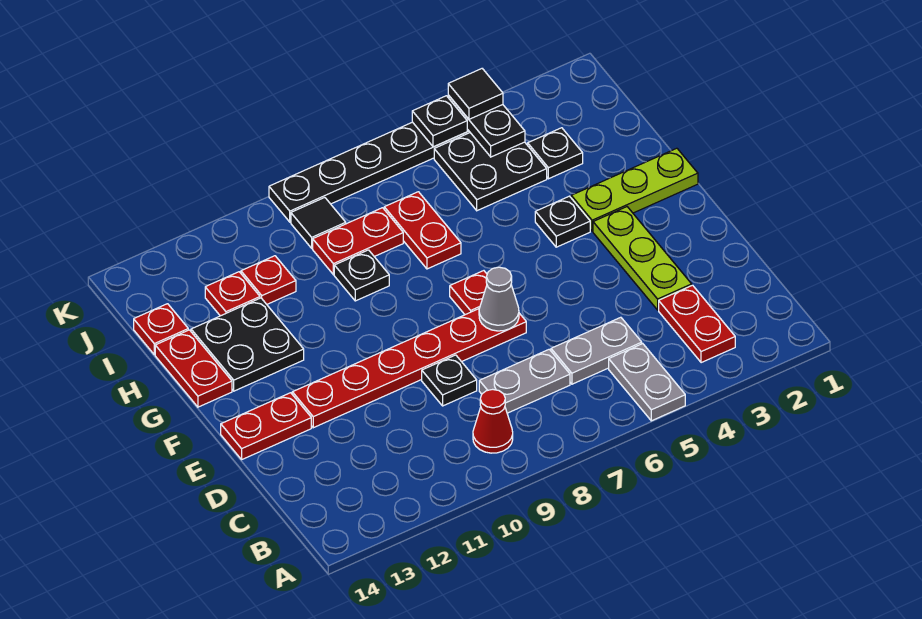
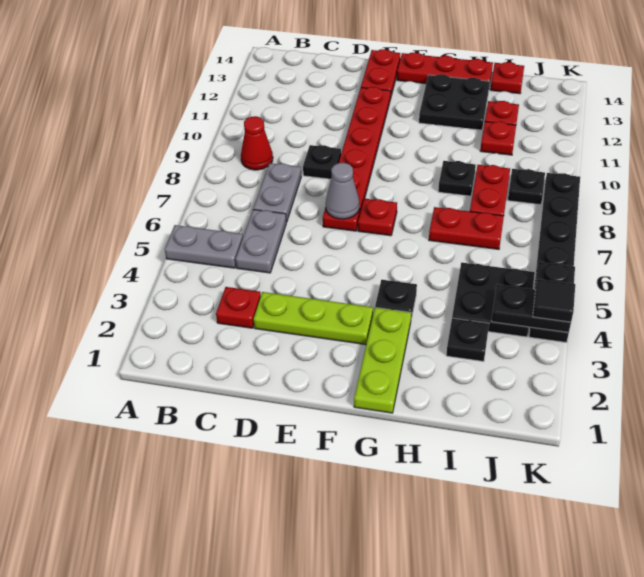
red 1x2 plate [659,285,735,363] -> red 1x1 plate [216,287,261,328]
red 1x2 plate [155,330,232,407] -> red 1x3 plate [397,52,493,86]
black 1x1 tile [291,198,346,248] -> black 1x1 plate [508,169,545,205]

